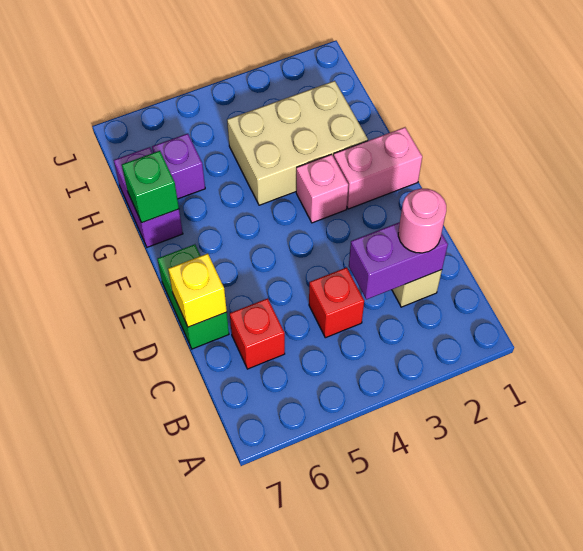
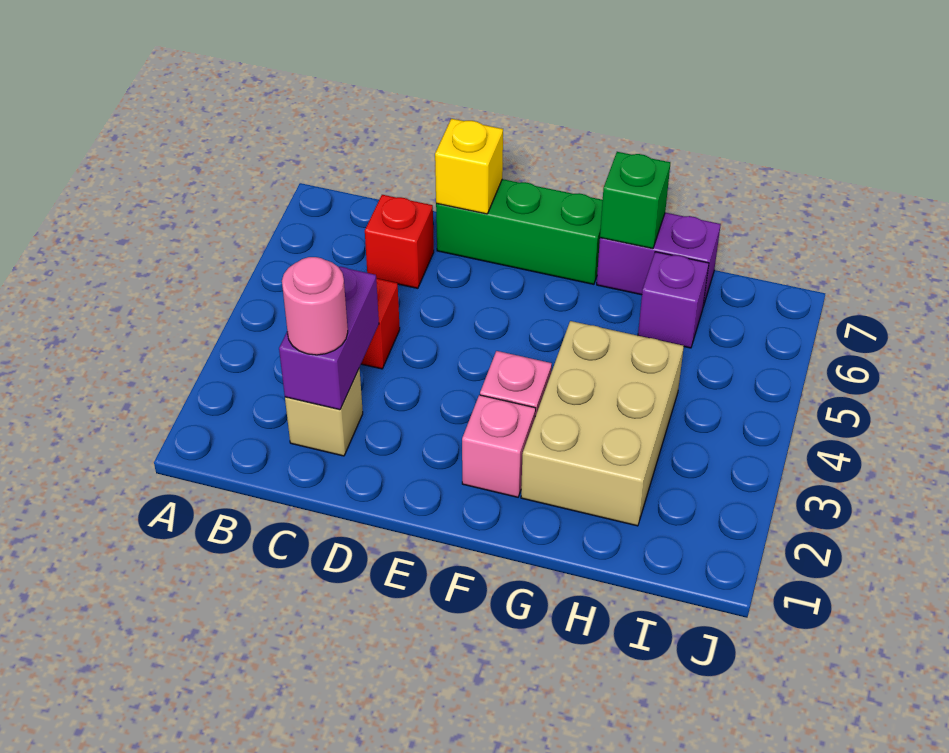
green 1x2 brick [158,244,229,349] -> green 1x3 brick [436,179,603,284]
pink 1x2 brick [334,127,422,209] -> pink 1x1 brick [462,395,536,497]

